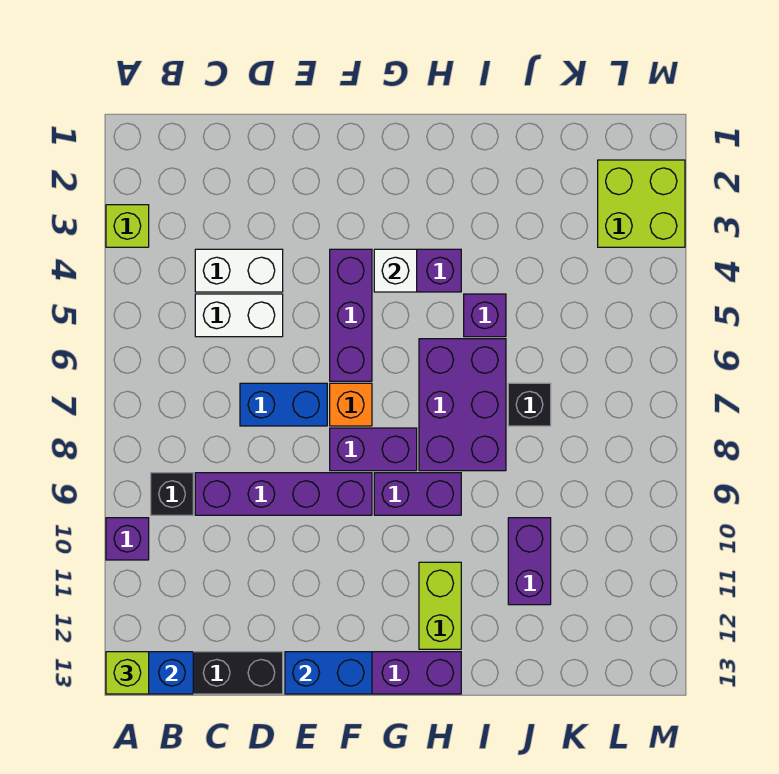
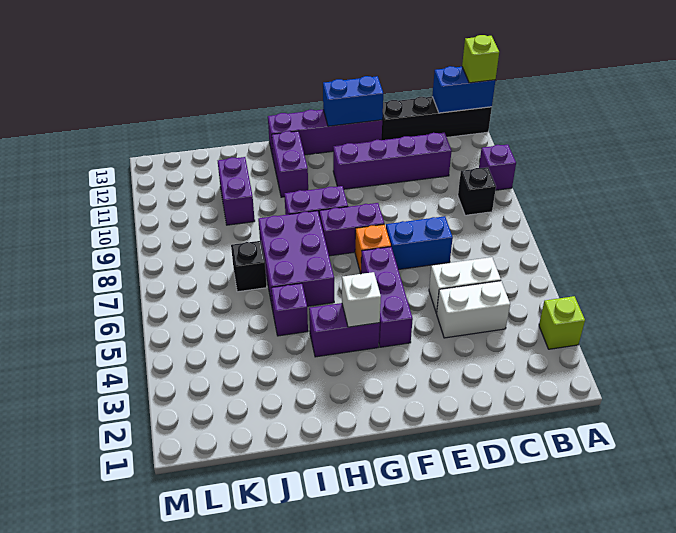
purple 1x4 brick [195,473,372,515] -> purple 1x4 brick moved to [333,133,451,189]
lime 1x2 brick [419,562,461,649] -> purple 1x2 brick [272,131,308,197]
lime 2x2 brick [598,160,685,247] -> none

